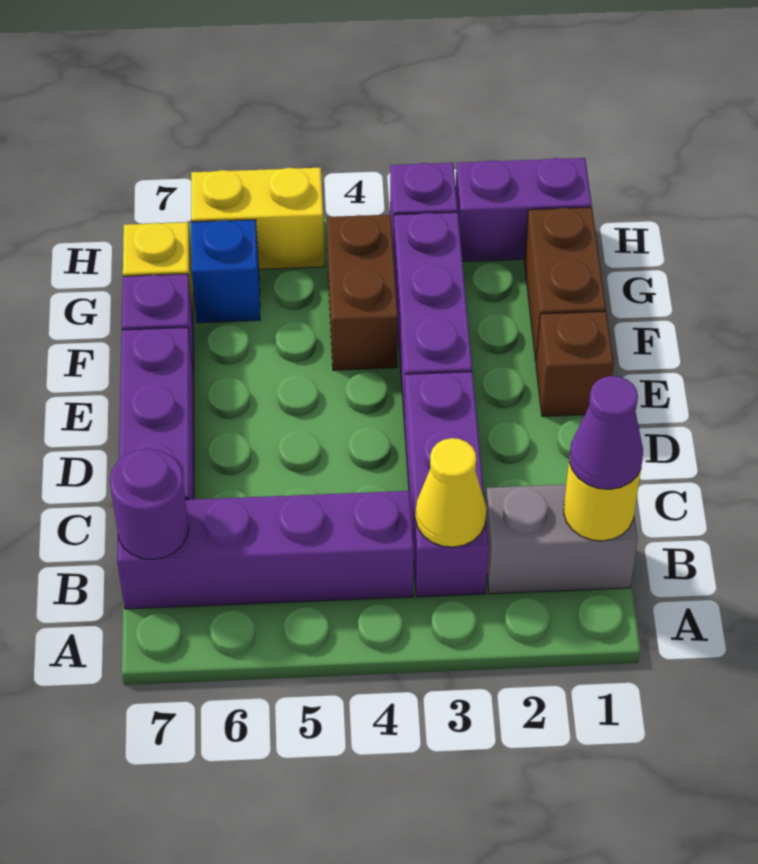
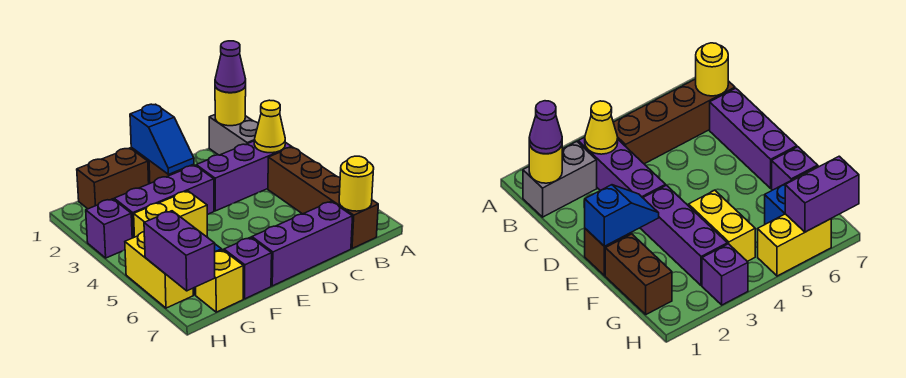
purple 1x4 brick [117,491,414,609] -> brown 1x4 brick [268,147,378,249]
purple 1x1 round brick [109,449,189,559] -> yellow 1x1 round brick [339,156,374,211]
none -> blue 1x2 slope [130,104,194,174]
brown 1x2 brick [327,215,398,370] -> yellow 1x2 brick [134,191,207,237]
purple 1x2 brick [456,158,592,262] -> purple 1x2 brick moved to [144,211,215,291]

